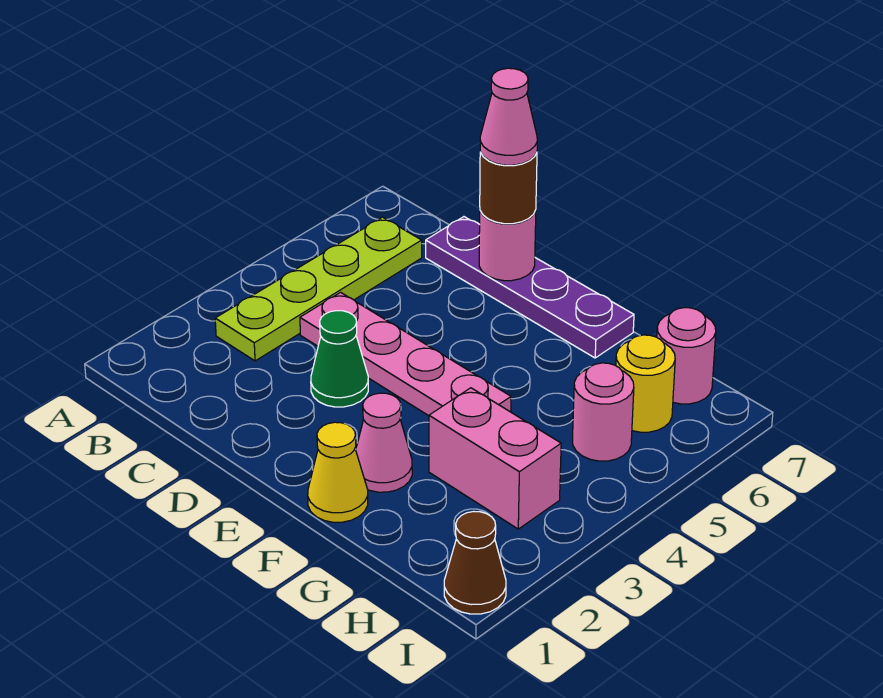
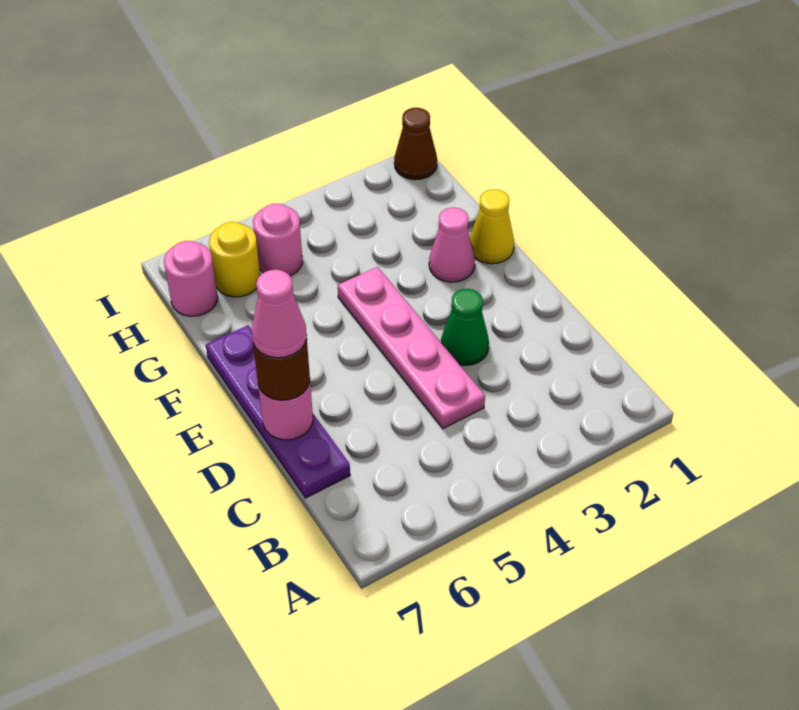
lime 1x4 plate [215,217,422,361] -> none
pink 1x2 brick [429,388,561,529] -> none

